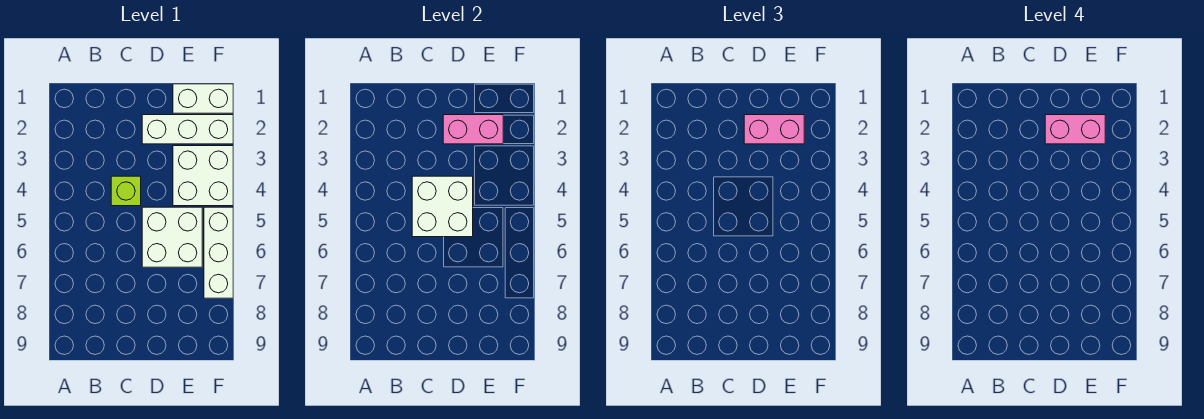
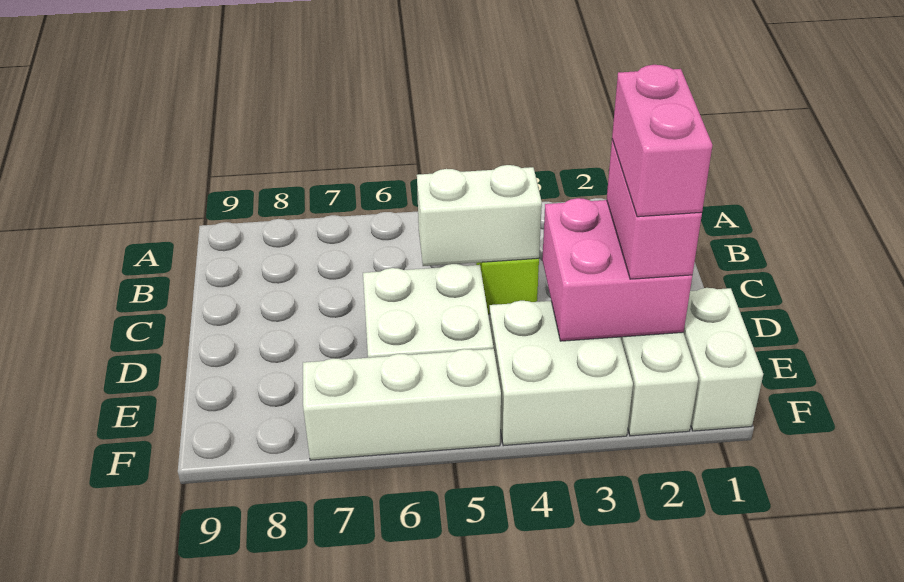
white 2x2 brick [412,176,473,237] -> white 1x2 brick [417,165,542,266]
pink 1x2 brick [443,115,503,144] -> pink 2x2 brick [542,198,692,341]

